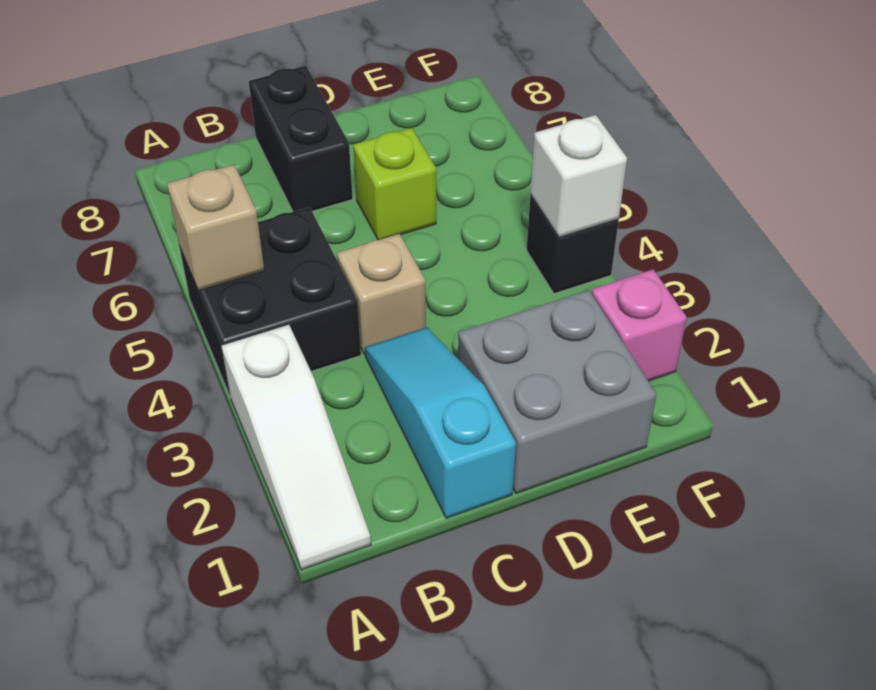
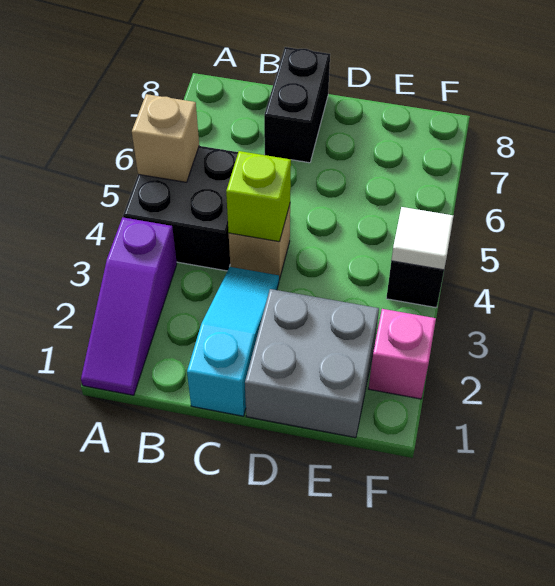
white 1x3 slope [222,325,371,570] -> purple 1x3 slope [81,217,177,395]
lime 1x1 brick [353,128,436,240] -> lime 1x1 brick moved to [226,151,291,242]
white 1x1 brick [530,115,627,237] -> white 1x1 tile [391,207,454,270]

